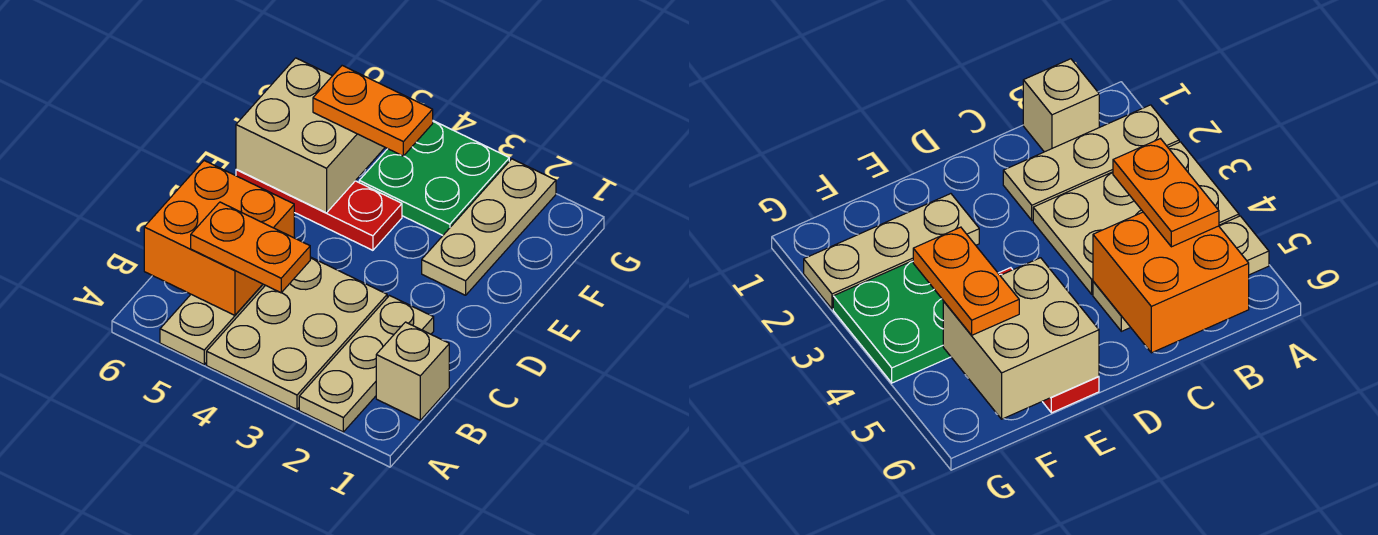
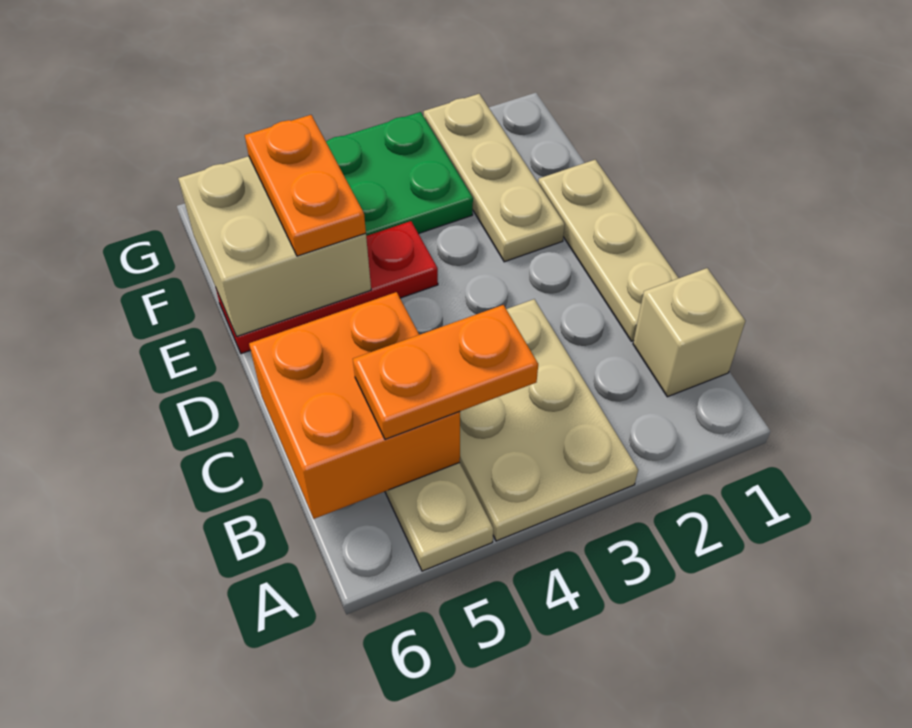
tan 1x3 plate [299,296,434,432] -> tan 1x3 plate moved to [538,160,678,341]
orange 1x2 plate [313,66,433,156] -> orange 1x2 plate turned to [245,115,366,256]

